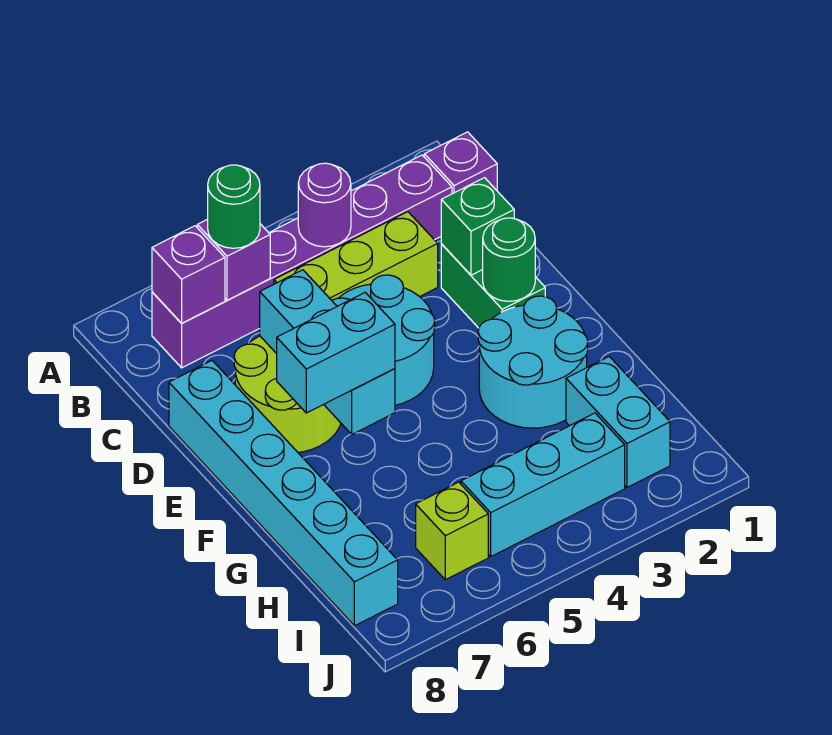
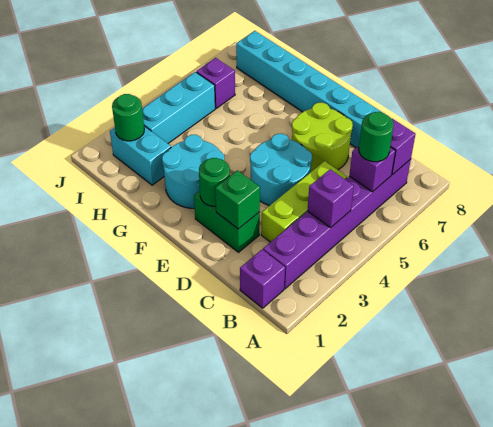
purple 1x1 round brick [298,163,351,247] -> purple 1x1 brick [307,169,354,228]
cyan 1x3 brick [260,270,395,434] -> none
cyan 1x2 brick [277,292,395,413] -> none
none -> green 1x1 round brick [112,94,144,141]
lime 1x1 brick [416,482,488,580] -> purple 1x1 brick [196,58,235,108]

